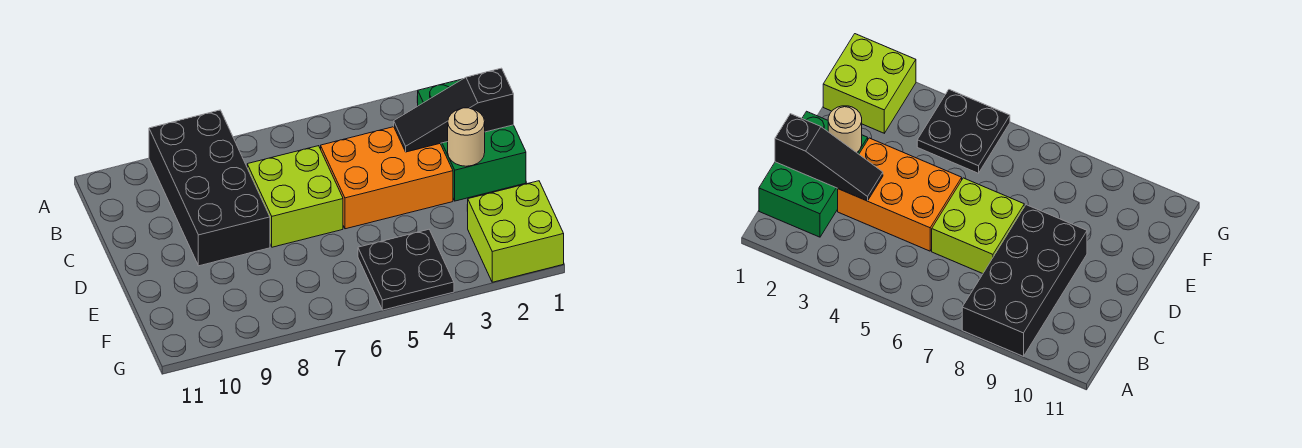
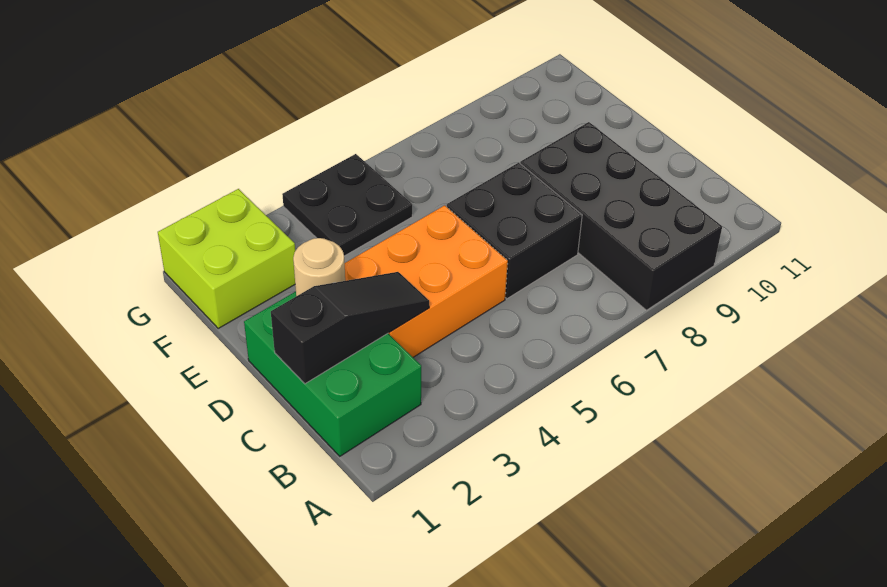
lime 2x2 brick [247,146,343,247] -> black 2x2 brick [447,163,582,299]

